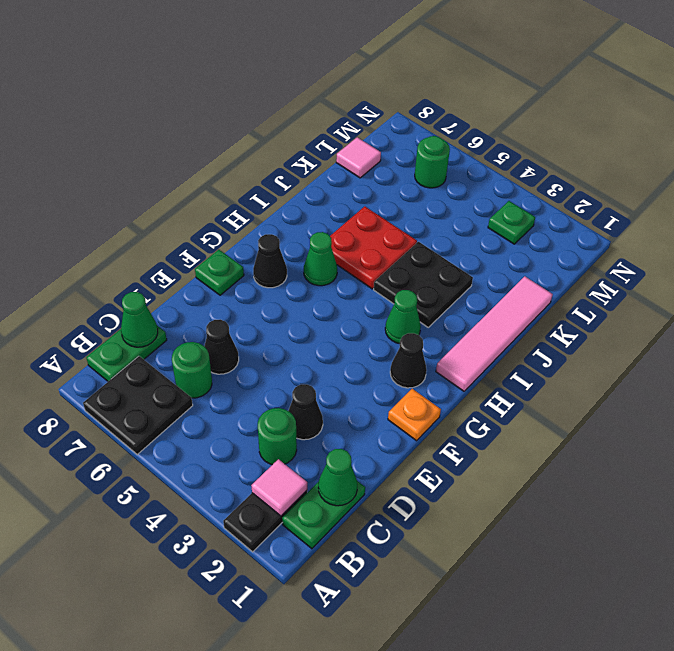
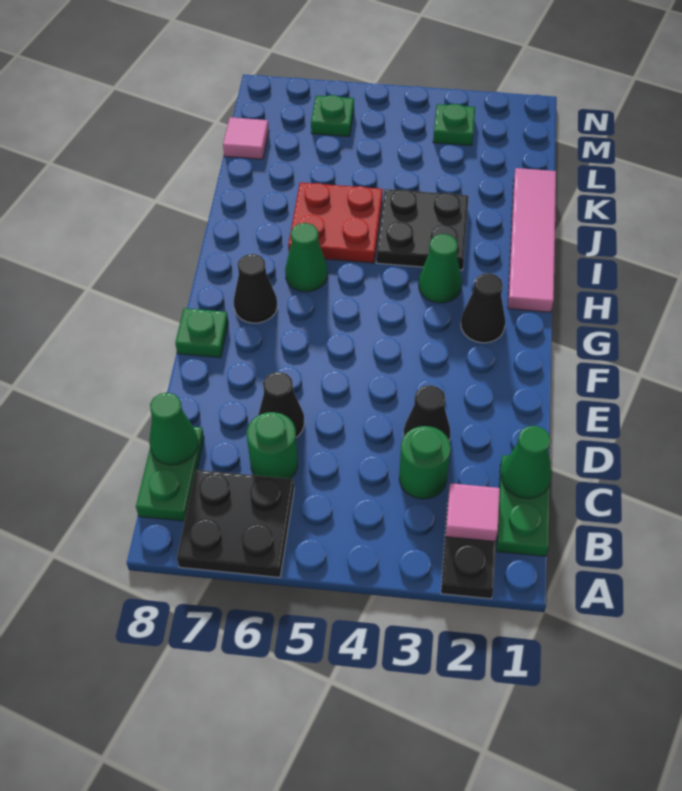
orange 1x1 plate [388,389,441,441] -> none
green 1x1 round brick [415,136,450,188] -> green 1x1 plate [311,95,354,137]

